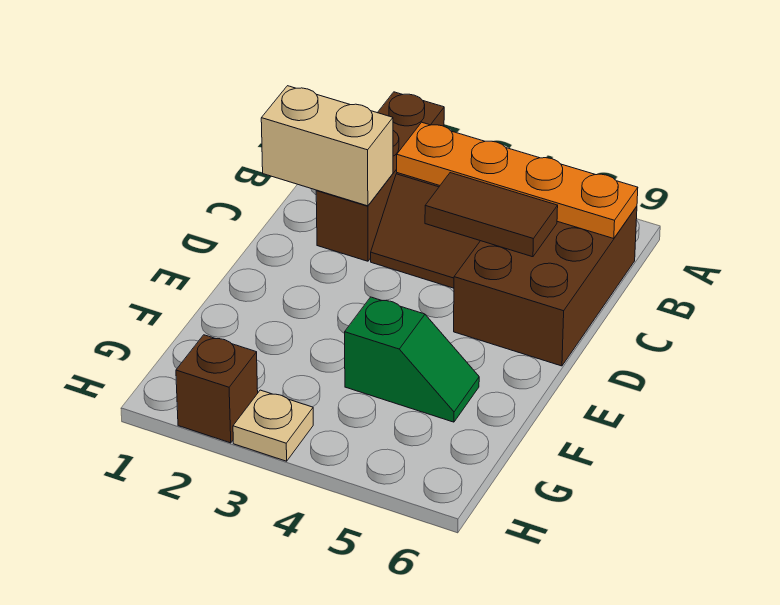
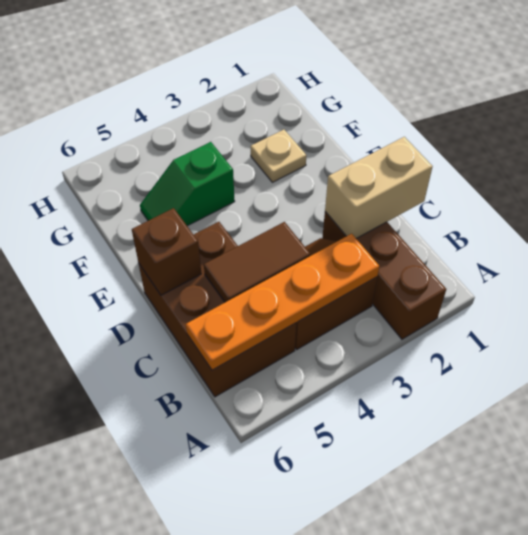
brown 1x1 brick [176,335,258,443] -> brown 1x1 brick moved to [132,208,201,295]
tan 1x1 plate [233,390,313,461] -> tan 1x1 plate moved to [251,130,306,182]

